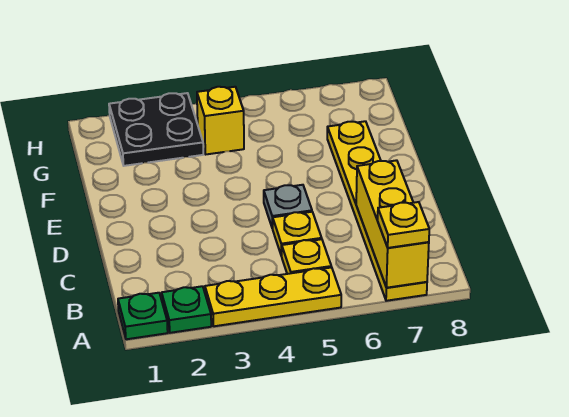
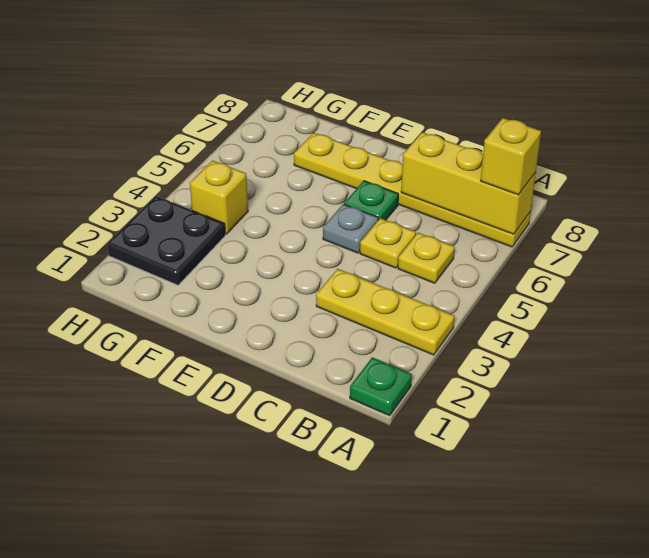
green 1x1 plate [162,286,211,333] -> green 1x1 plate moved to [344,181,398,220]
yellow 1x3 plate [205,267,341,326] -> yellow 1x3 plate turned to [316,269,455,355]
yellow 1x1 plate [378,202,429,248] -> yellow 1x1 brick [481,118,541,195]

